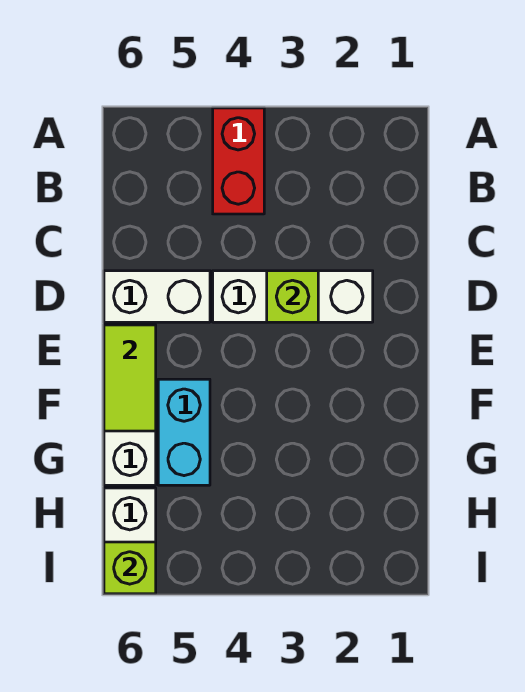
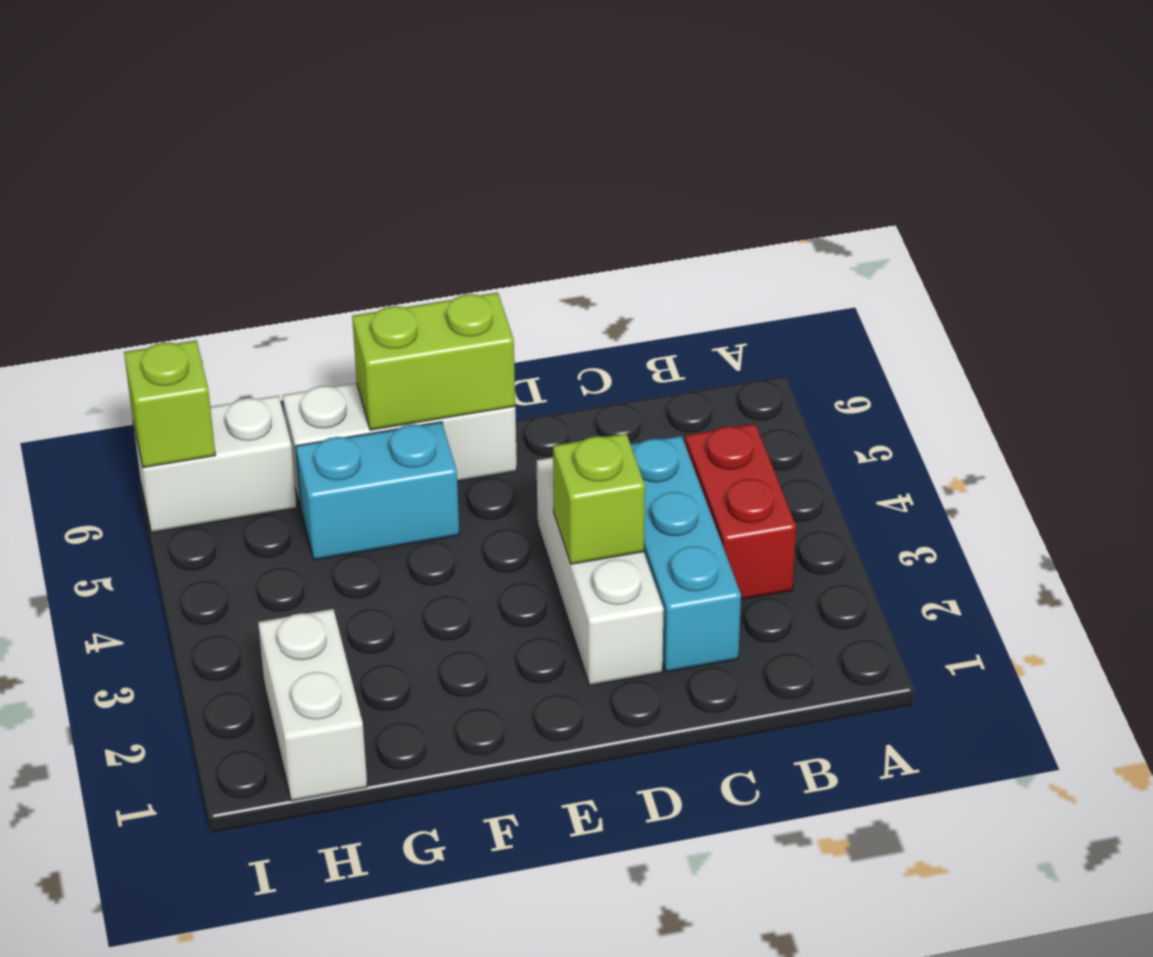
red 1x2 brick [213,108,264,214] -> red 1x2 brick turned to [685,424,796,599]
none -> cyan 1x3 brick [631,436,741,672]
white 1x2 brick [104,271,210,322] -> white 1x2 brick moved to [258,609,367,801]
lime 1x2 tile [104,325,156,431] -> lime 1x2 brick [352,292,515,430]

